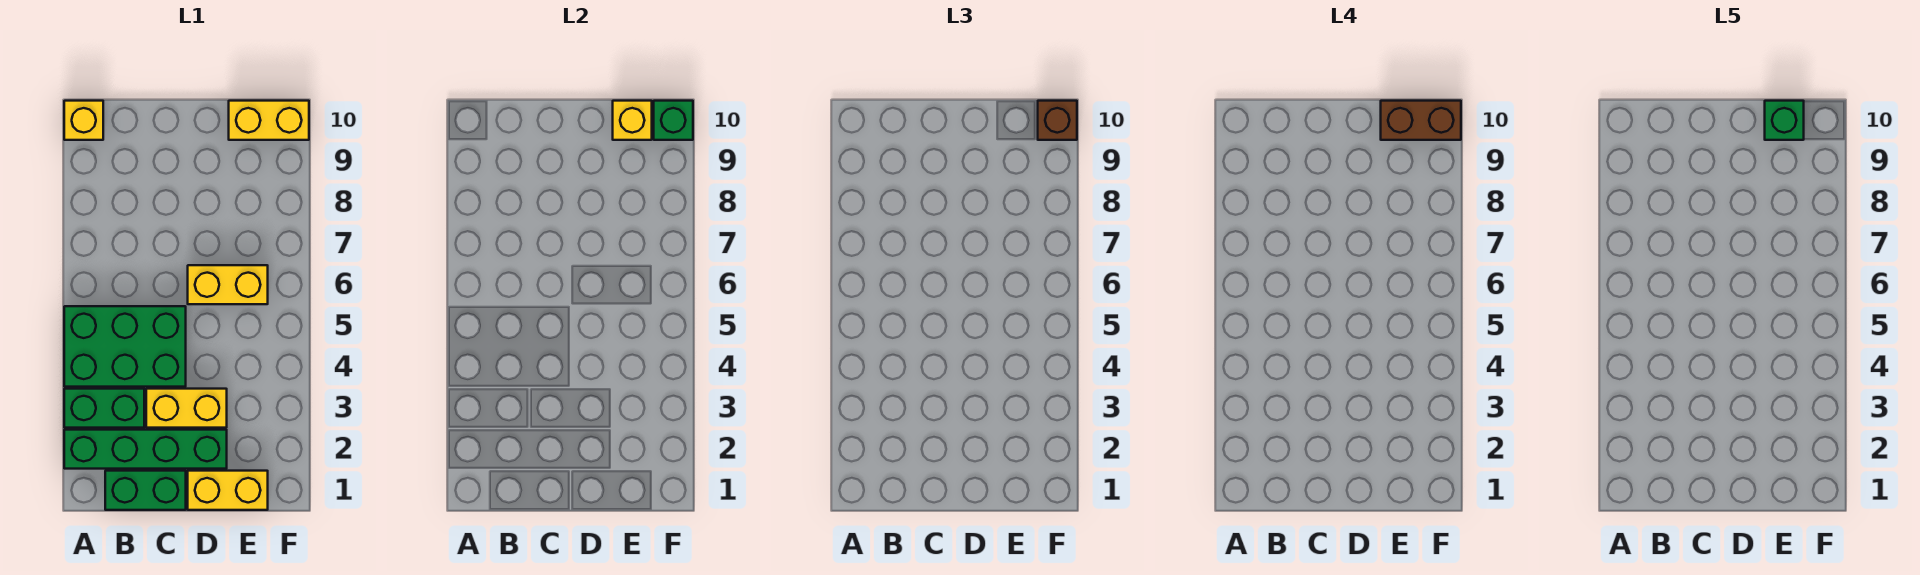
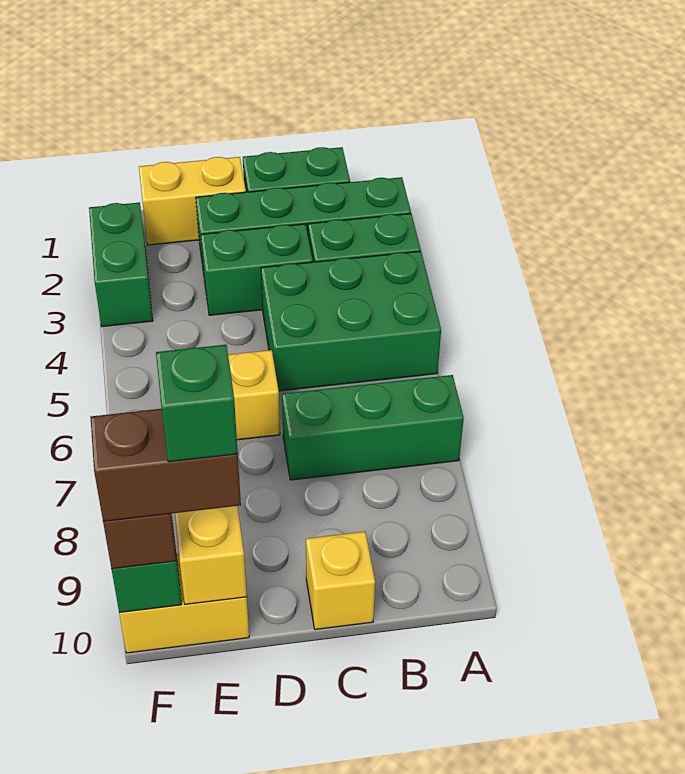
none -> green 1x3 brick [282,375,464,480]
yellow 1x1 brick [64,101,103,140] -> yellow 1x1 brick moved to [306,532,375,629]
yellow 1x2 brick [146,389,227,428] -> green 1x2 brick [201,224,313,315]
none -> green 1x2 brick [89,202,153,327]

